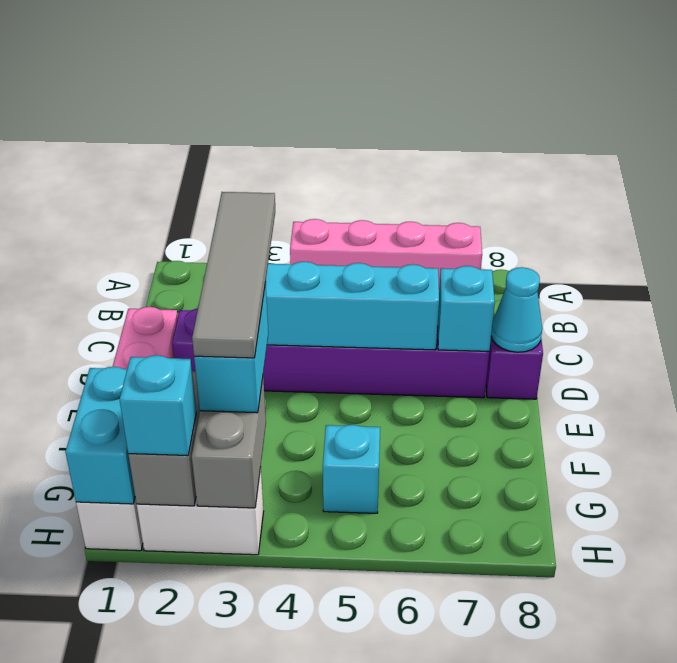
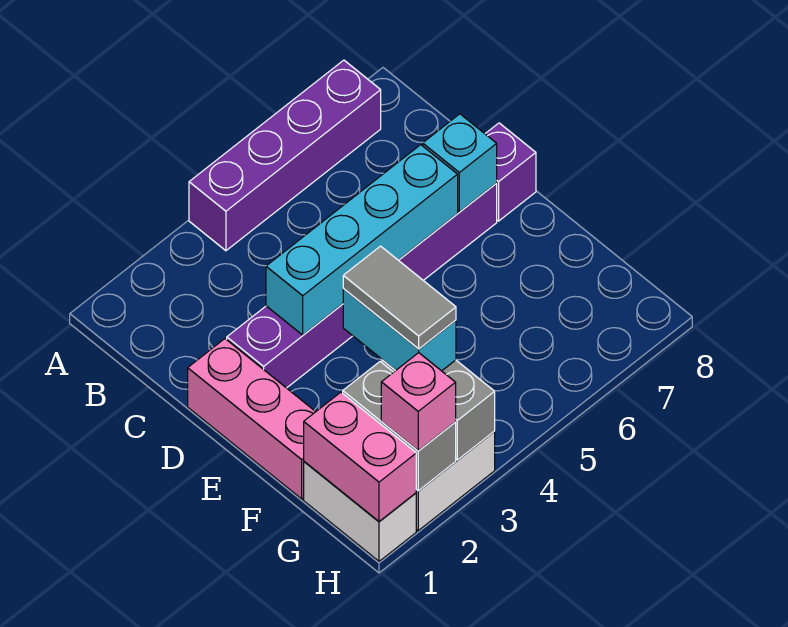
pink 1x4 brick [290,219,482,288] -> purple 1x4 brick [189,60,381,251]
grey 1x4 tile [192,192,275,358] -> grey 1x2 tile [343,246,456,349]
cyan 1x1 cone [491,267,542,352] -> none
cyan 1x2 brick [65,367,135,504] -> pink 1x2 brick [304,392,416,521]
cyan 1x1 brick [323,425,380,513] -> none
cyan 1x1 brick [120,355,196,455] -> pink 1x1 brick [381,353,456,451]

